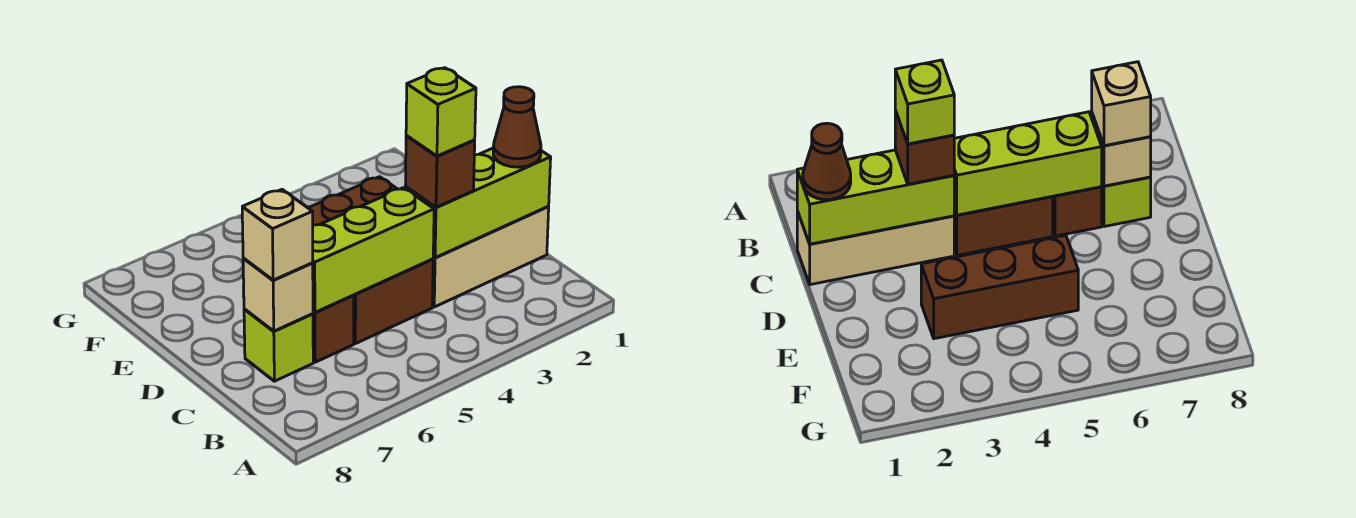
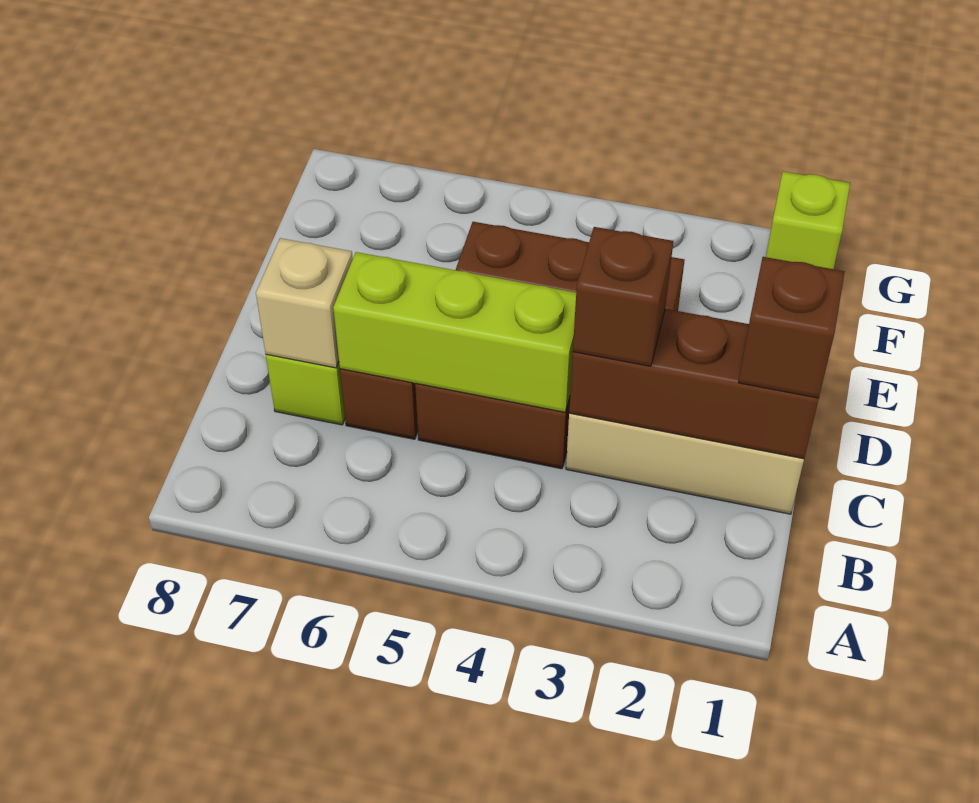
lime 1x3 brick [405,148,551,258] -> brown 1x3 brick [569,309,819,459]
brown 1x1 cone [493,87,541,167] -> brown 1x1 brick [738,257,845,398]
lime 1x1 brick [406,68,476,156] -> lime 1x1 brick moved to [766,172,850,269]
tan 1x1 brick [242,190,313,280] -> none

